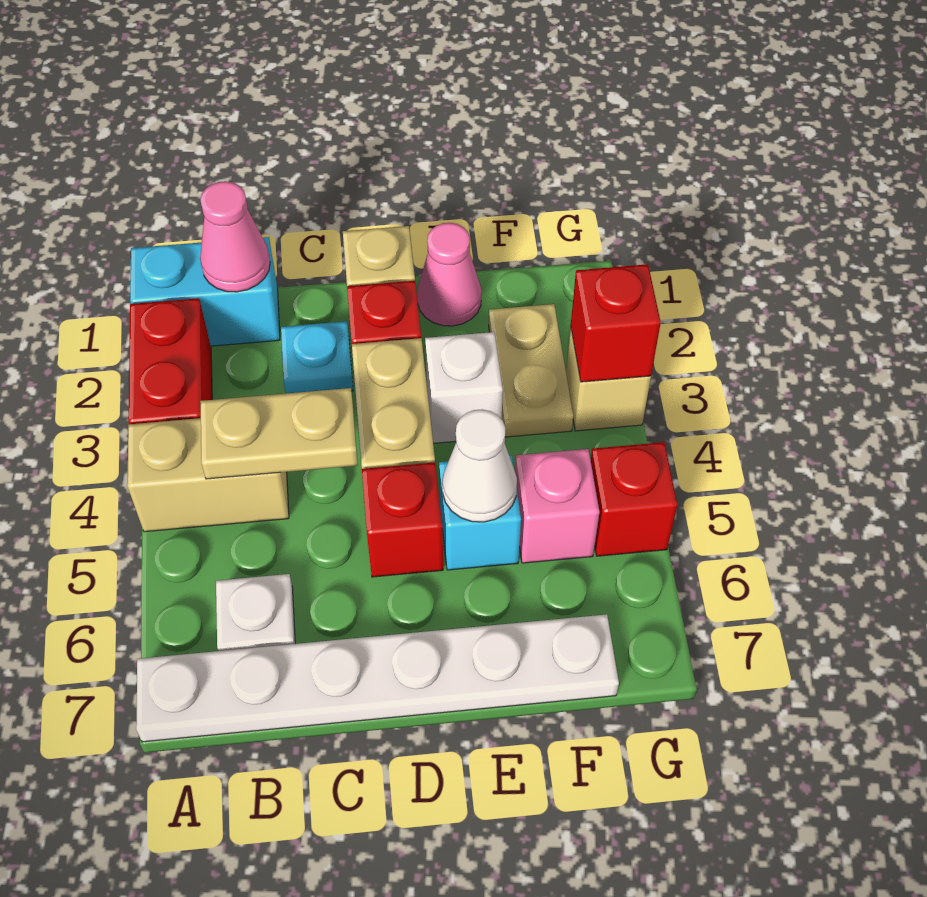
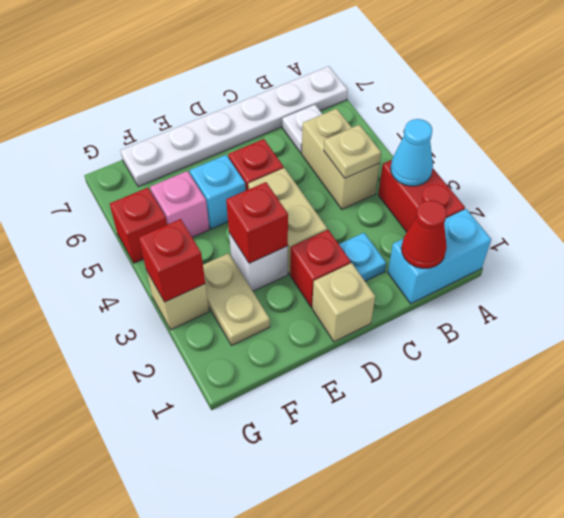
none -> cyan 1x1 cone [391,119,433,186]
tan 1x2 brick [127,418,289,532] -> tan 1x2 brick turned to [302,109,380,209]
pink 1x1 cone [200,181,270,292] -> red 1x1 cone [401,200,447,268]
tan 1x2 plate [200,388,358,479] -> tan 1x1 plate [324,125,381,178]
pink 1x1 cone [417,223,482,326] -> none
none -> red 1x1 brick [226,182,288,263]
white 1x1 cone [442,409,517,522] -> none

